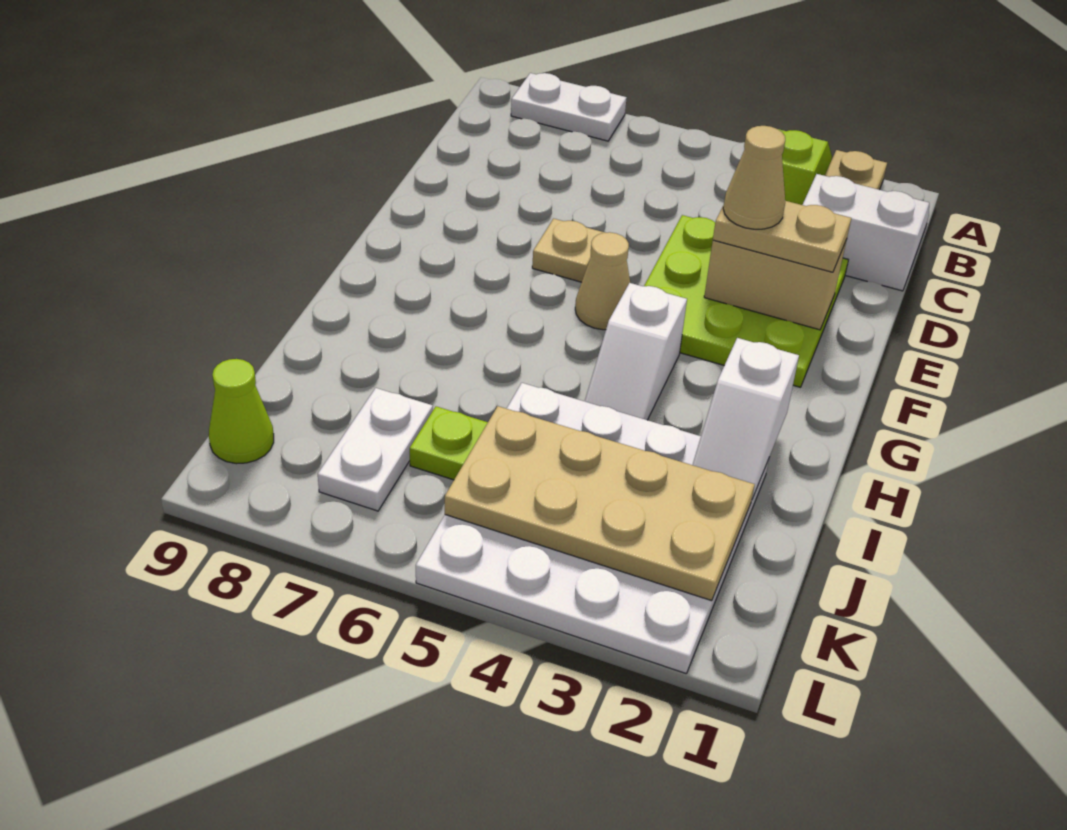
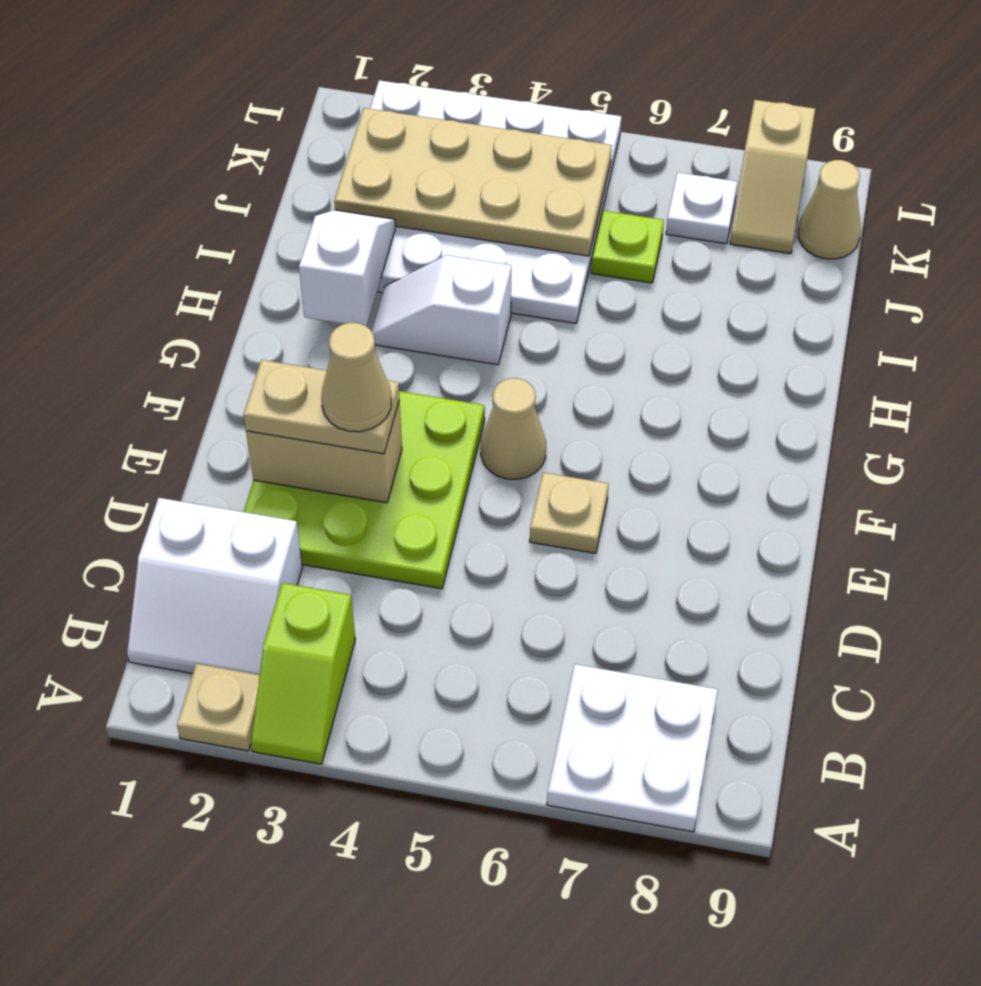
white 1x2 plate [511,73,627,141] -> white 2x2 plate [547,664,718,832]
white 1x2 slope [585,283,687,420] -> white 1x2 slope turned to [372,255,511,365]
white 1x2 plate [318,388,433,511] -> white 1x1 plate [666,172,737,244]
none -> tan 1x2 slope [730,100,815,254]
lime 1x1 cone [209,359,274,464] -> tan 1x1 cone [798,160,861,259]

